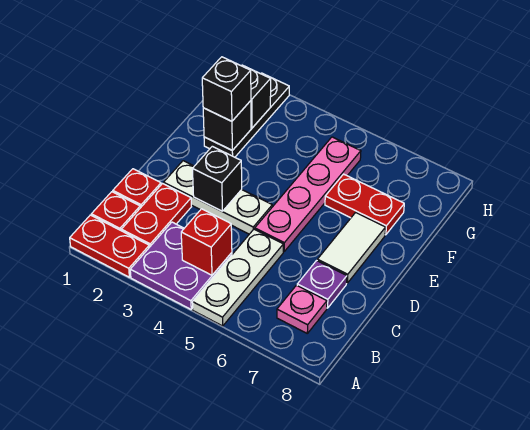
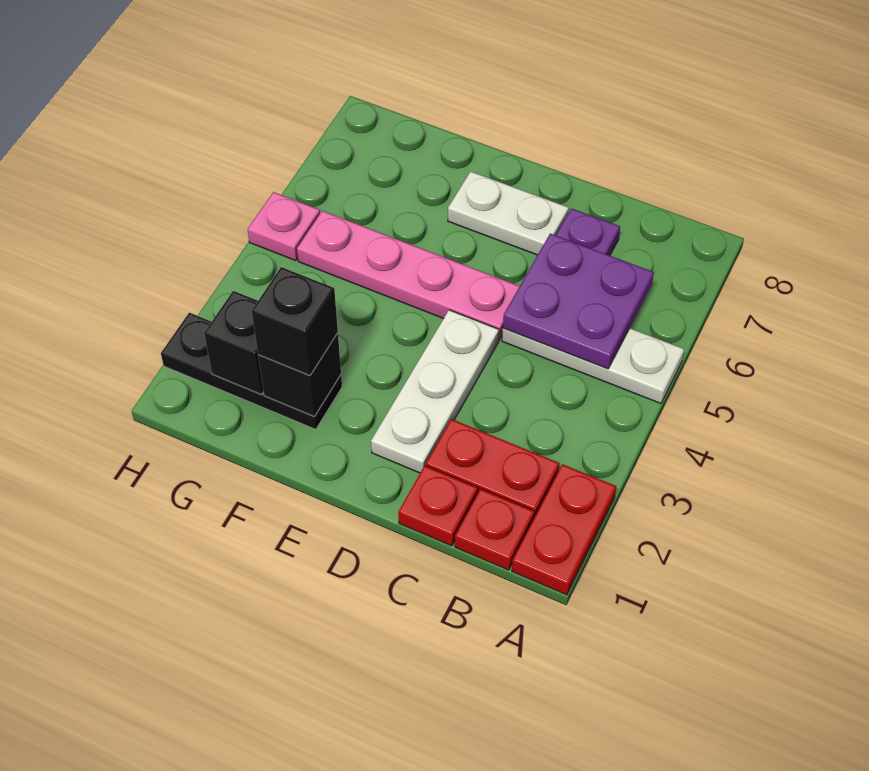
purple 2x2 plate [130,222,232,309] -> purple 2x2 plate moved to [503,234,654,369]
red 1x1 brick [181,209,232,275] -> none
pink 1x1 plate [277,285,327,333] -> pink 1x1 plate moved to [248,192,320,261]
black 1x1 brick [192,146,242,211] -> none
white 1x2 tile [317,213,386,283] -> white 1x2 plate [448,172,569,255]
red 1x2 plate [325,174,404,235] -> none

